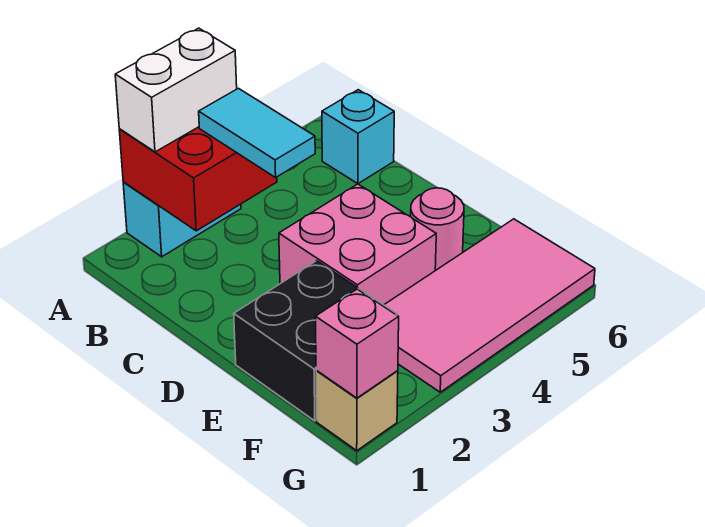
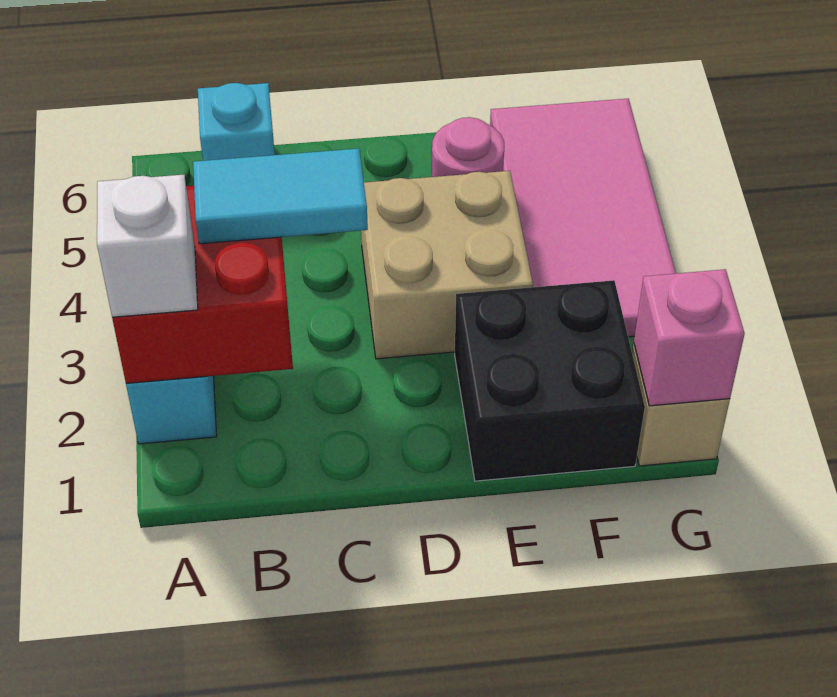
white 1x2 brick [115,28,237,152] -> white 1x1 brick [97,175,198,317]
pink 2x2 brick [279,184,436,305] -> tan 2x2 brick [361,171,533,359]

